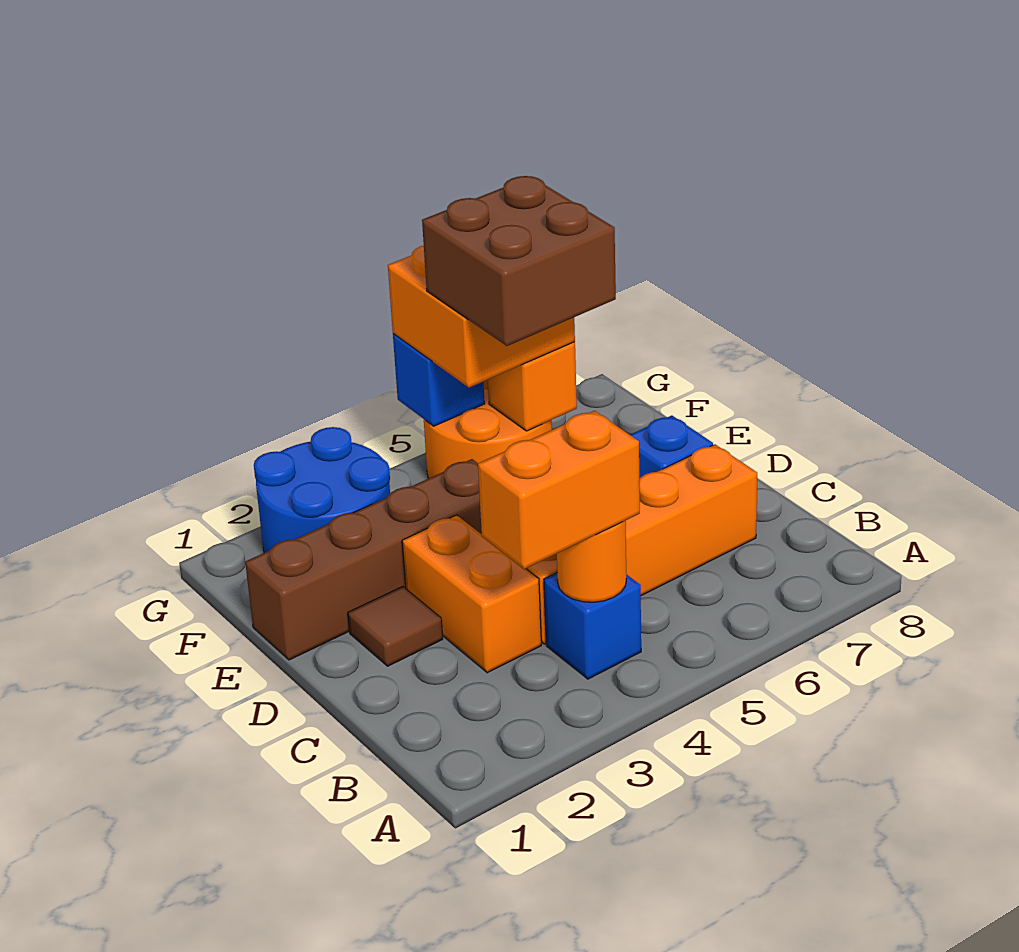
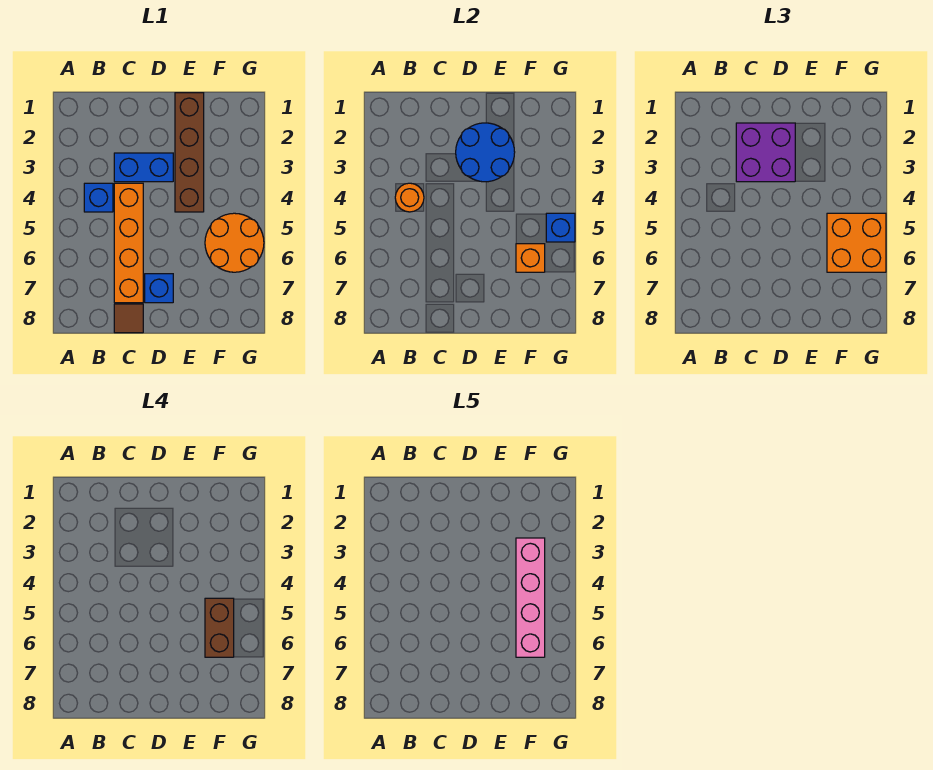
orange 1x2 brick [478,411,640,569] -> none
none -> purple 2x2 brick [736,123,795,182]
orange 1x2 brick [402,515,542,673] -> blue 1x2 brick [114,153,173,182]
brown 1x1 tile [348,586,443,666] -> brown 1x1 tile moved to [114,304,143,333]
brown 2x2 brick [422,176,616,346] -> brown 1x2 brick [205,598,234,657]
blue 2x2 round brick [254,427,390,553] -> blue 2x2 round brick moved to [456,123,515,182]
none -> pink 1x4 brick [516,538,545,657]

